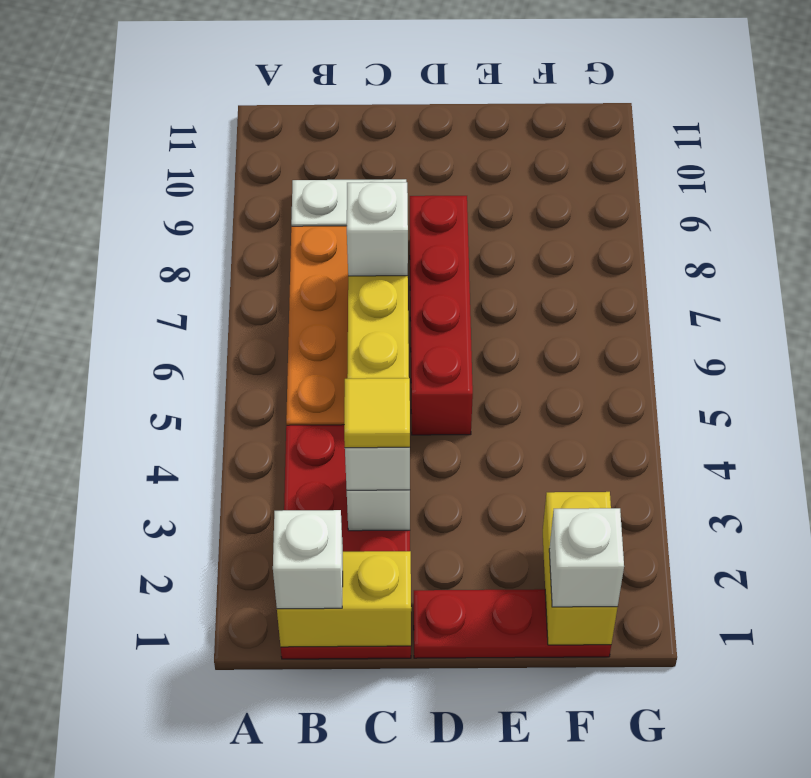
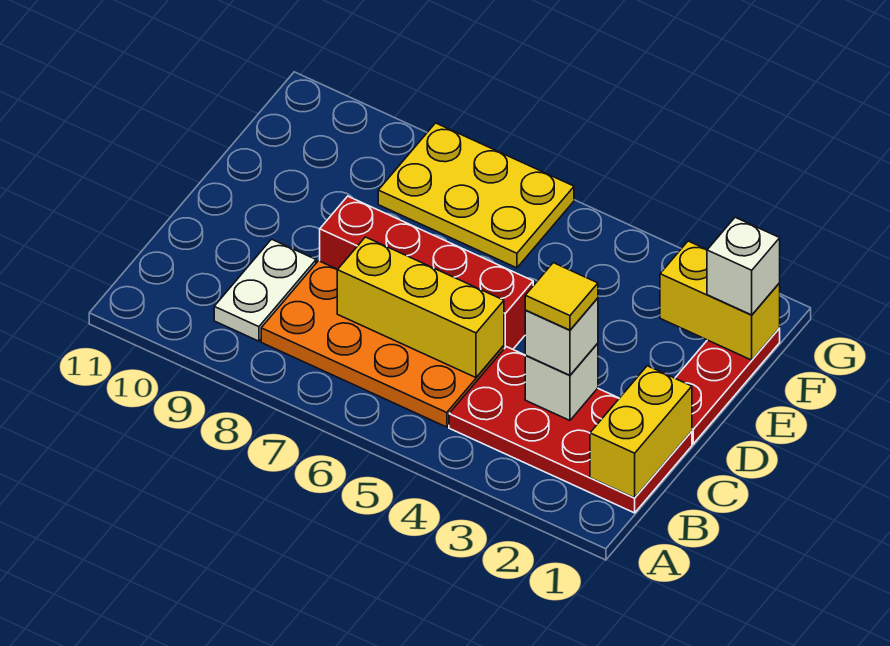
white 1x1 brick [273,510,343,609] -> none
white 1x1 brick [347,182,408,276] -> none
none -> yellow 2x3 plate [378,123,574,268]

